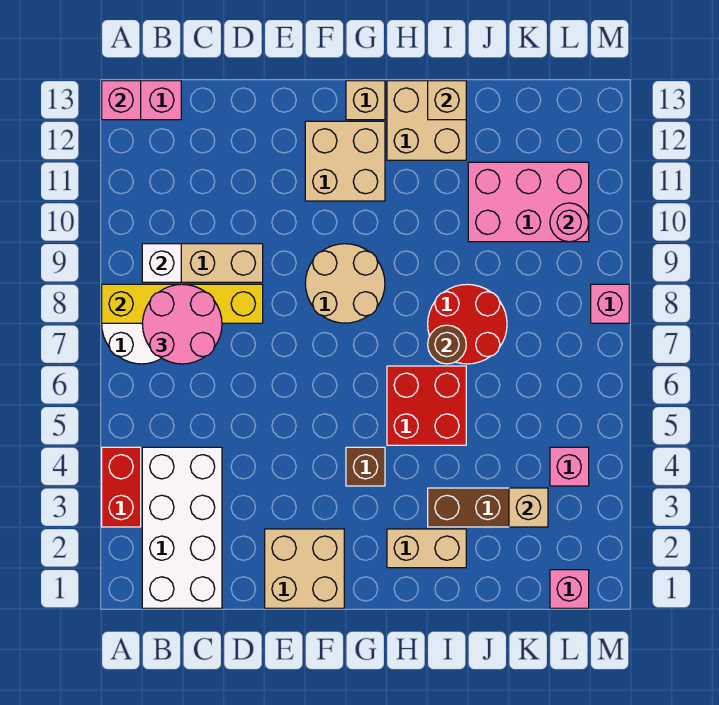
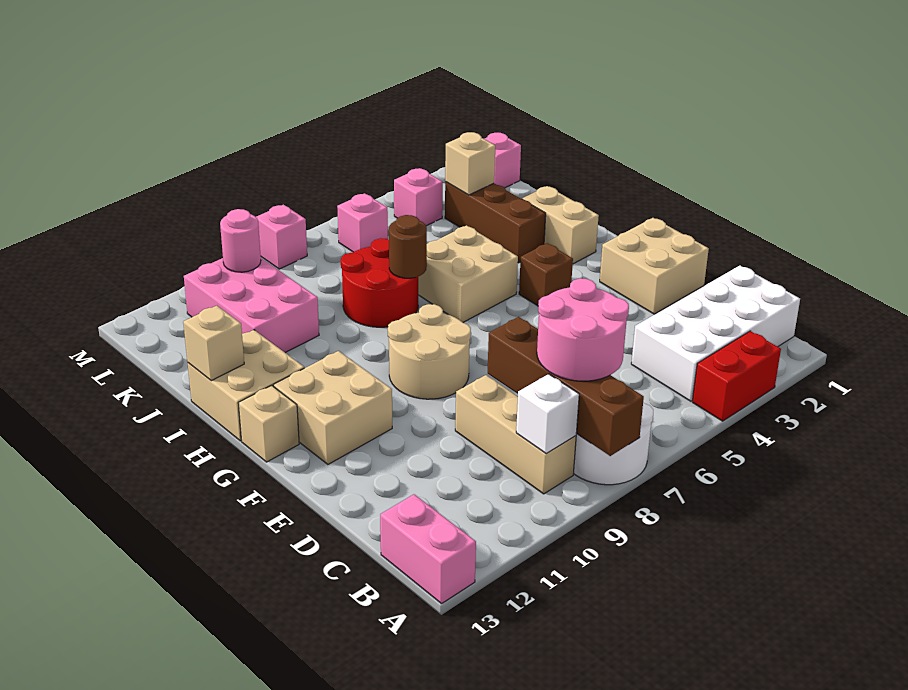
yellow 1x4 brick [102,284,263,323] -> brown 1x4 brick [488,317,644,456]
pink 1x1 brick [102,81,141,120] -> pink 1x1 brick moved to [337,193,388,252]
red 2x2 brick [387,366,466,445] -> tan 2x2 brick [418,225,518,322]

